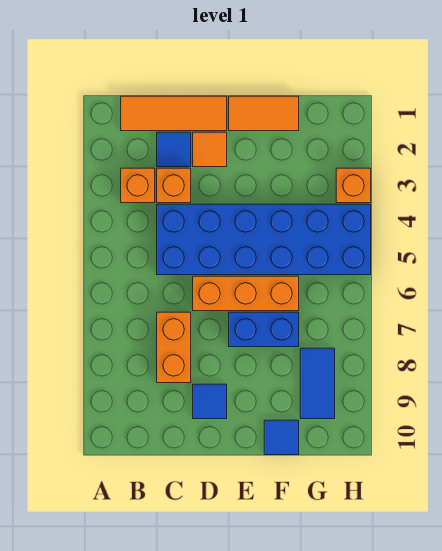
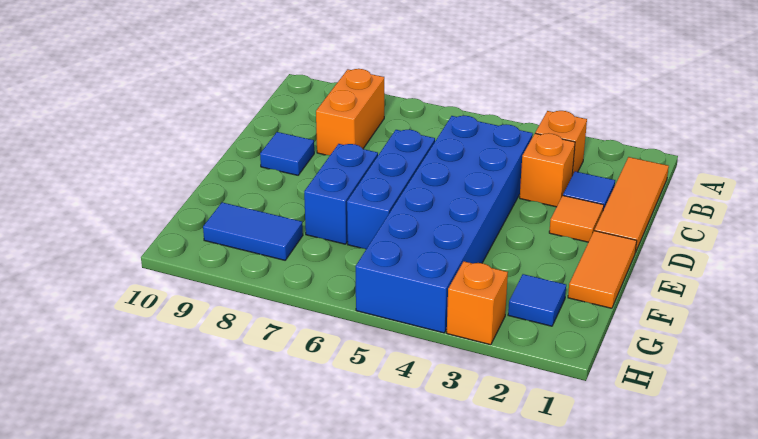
orange 1x2 brick [157,312,191,383] -> orange 1x2 brick turned to [316,69,384,155]
orange 1x3 brick [193,276,299,311] -> blue 1x3 brick [347,130,435,249]
blue 1x1 tile [264,420,299,455] -> blue 1x1 tile moved to [508,274,566,326]

